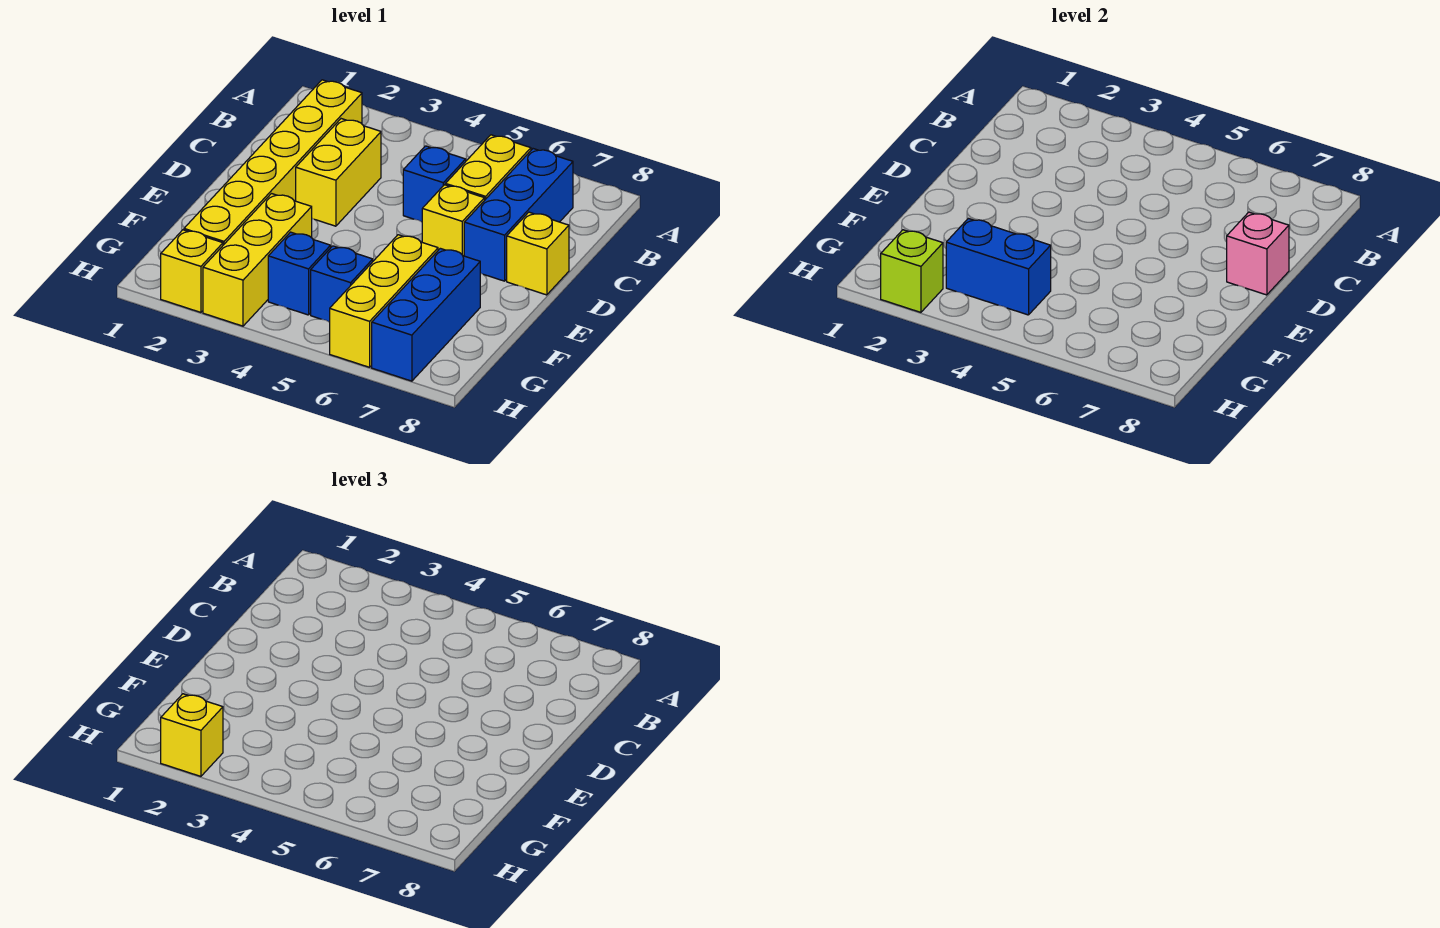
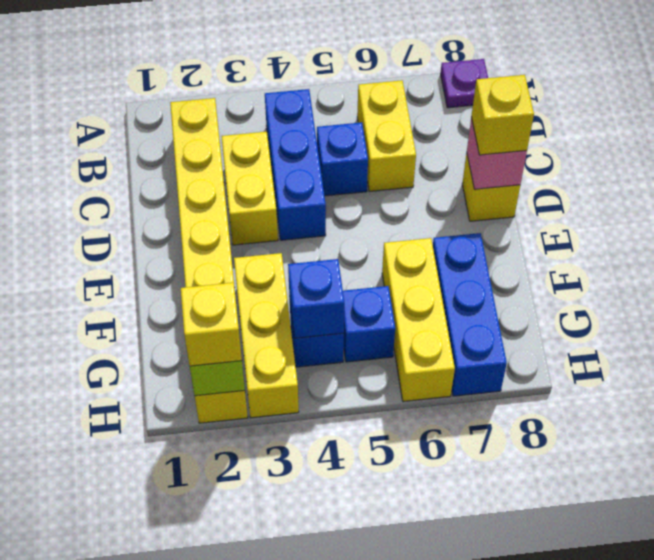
none -> purple 1x1 plate [441,59,488,108]
blue 1x3 brick [464,149,573,281] -> blue 1x3 brick moved to [265,89,326,240]
yellow 1x1 brick [422,185,485,256] -> yellow 1x1 brick moved to [471,75,534,155]
blue 1x2 brick [946,218,1051,315] -> blue 1x1 brick [288,259,344,338]

